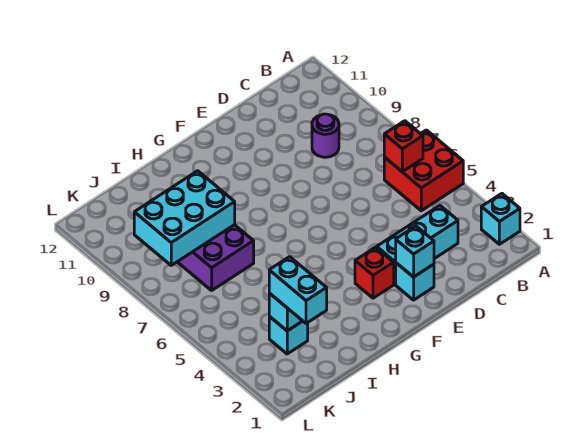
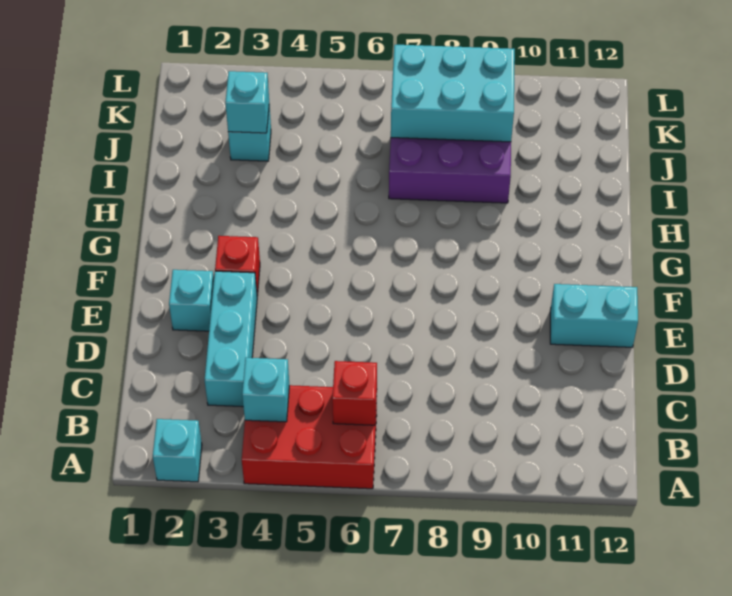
red 2x2 brick [384,130,463,211] -> red 2x3 brick [242,385,377,489]
purple 1x1 round brick [312,114,339,157] -> none
cyan 1x1 brick [396,226,434,277] -> cyan 1x1 brick moved to [242,358,289,422]
cyan 2x3 brick [134,171,235,265] -> cyan 2x3 brick turned to [391,45,515,142]
cyan 1x2 brick [269,257,327,323] -> cyan 1x2 brick moved to [550,284,638,347]

